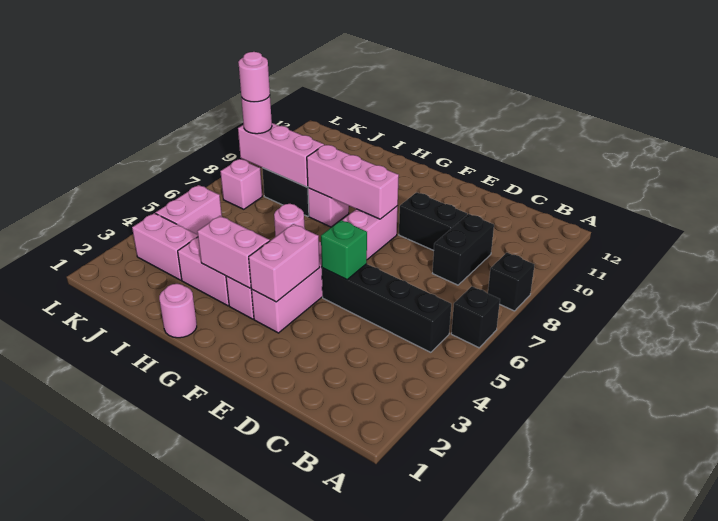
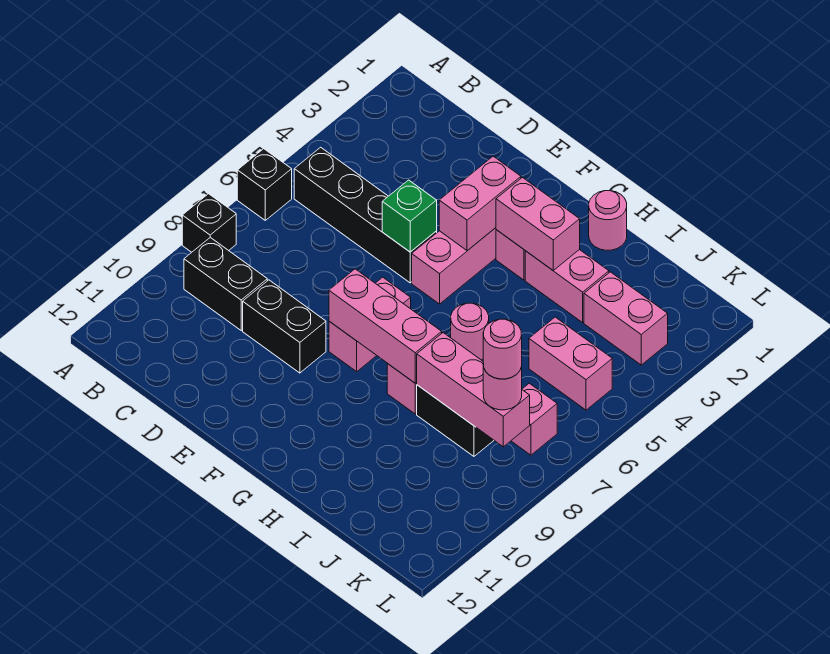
black 1x2 brick [433,214,494,285] -> black 1x2 brick turned to [184,237,267,330]
pink 1x2 brick [156,185,222,235] -> pink 1x2 brick turned to [529,317,612,410]

